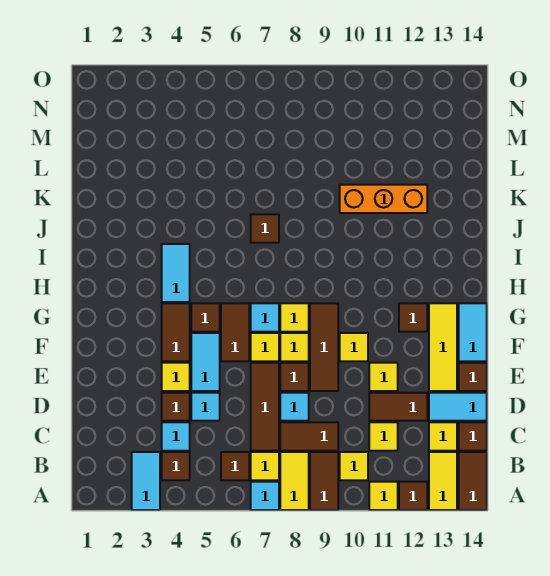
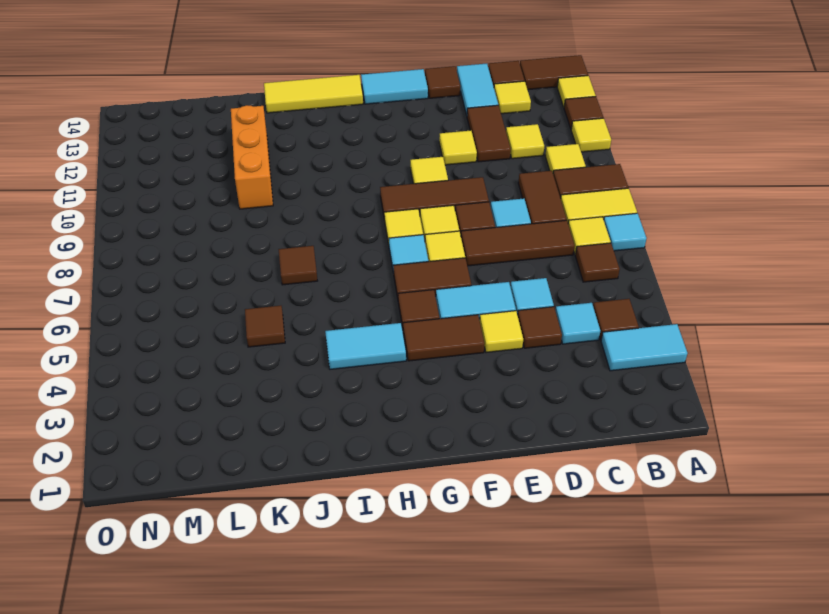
yellow 1x2 tile [429,452,457,510] -> yellow 1x1 tile [557,76,596,107]
yellow 1x3 tile [429,303,457,391] -> yellow 1x3 tile moved to [264,75,363,113]
brown 1x1 tile [399,303,427,332] -> brown 1x1 tile moved to [245,306,285,347]

